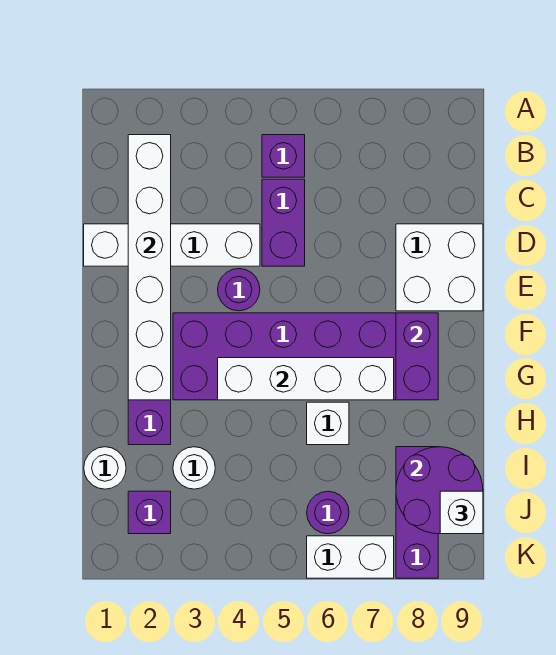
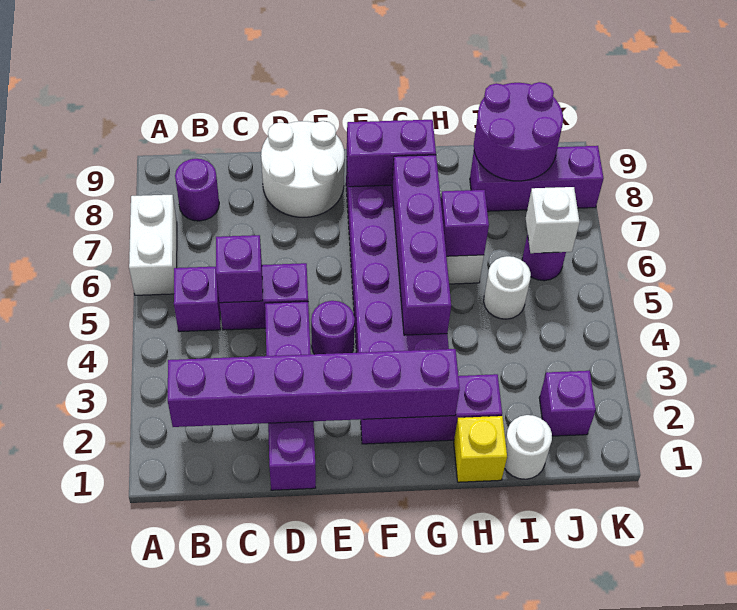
white 1x6 brick [128,135,171,400] -> purple 1x6 brick [168,349,460,427]
none -> purple 1x1 round brick [175,159,219,221]
none -> purple 1x1 brick [216,235,263,303]
white 1x4 brick [84,224,260,266] -> purple 1x4 brick [265,302,316,490]
white 2x2 brick [396,224,483,311] -> white 2x2 round brick [261,121,345,217]
white 1x4 brick [218,358,394,400] -> purple 1x4 brick [392,155,451,335]
none -> yellow 1x1 brick [454,416,507,482]
none -> purple 1x1 brick [441,190,489,256]
white 1x1 round brick [173,447,215,489] -> white 1x1 round brick moved to [484,256,531,319]
white 1x1 brick [440,491,483,534] -> white 1x1 brick moved to [526,187,580,253]
white 1x2 brick [307,536,394,578] -> white 1x2 brick moved to [129,195,177,295]

